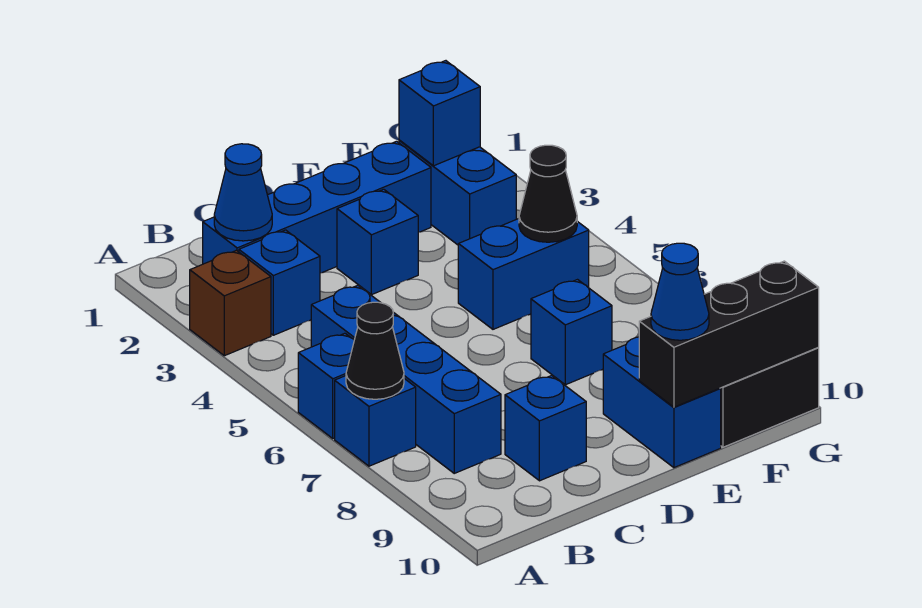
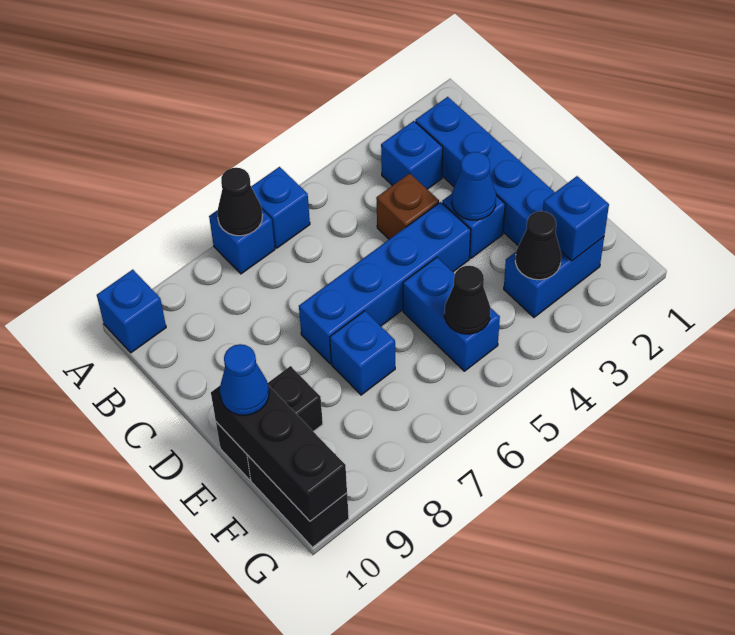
brown 1x1 brick [190,250,271,356] -> brown 1x1 brick moved to [376,173,439,239]
blue 1x1 cone [214,144,272,241] -> blue 1x1 cone moved to [452,152,496,220]
blue 1x4 brick [311,285,501,473] -> blue 1x4 brick moved to [299,202,471,364]
blue 1x1 brick [505,375,586,481] -> blue 1x1 brick moved to [97,270,166,353]
blue 1x2 brick [603,337,721,468] -> black 1x2 brick [216,366,323,480]
none -> black 1x1 cone [515,211,561,280]

